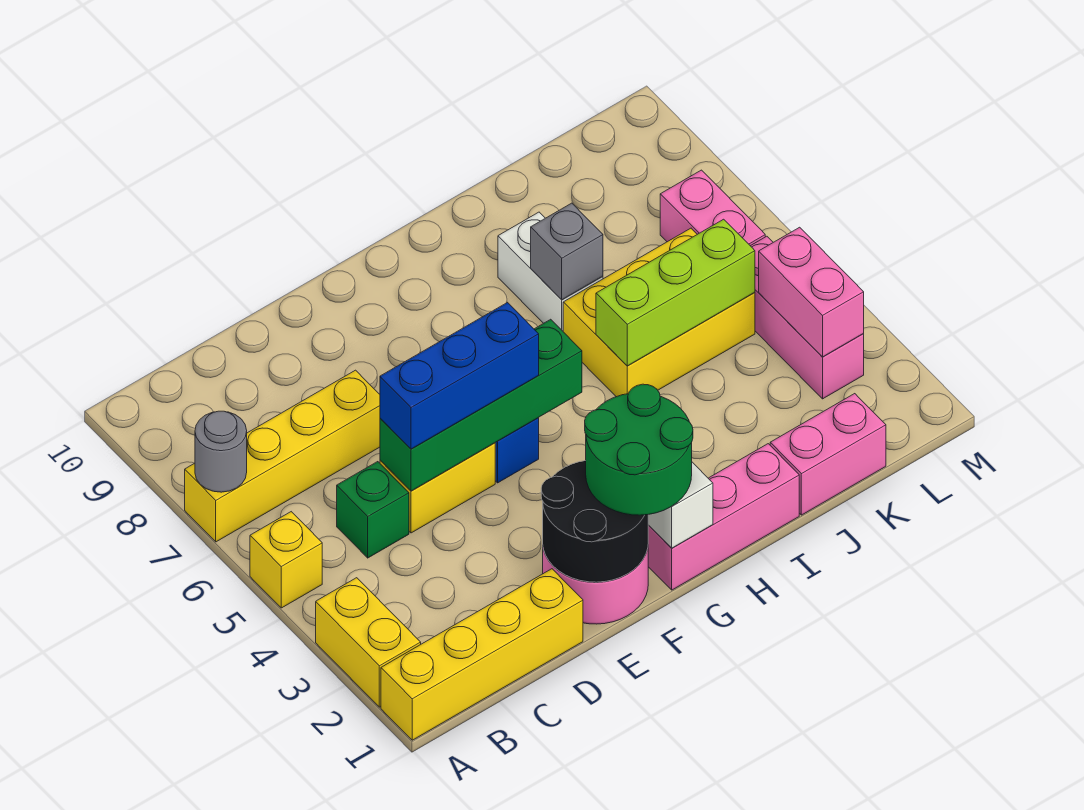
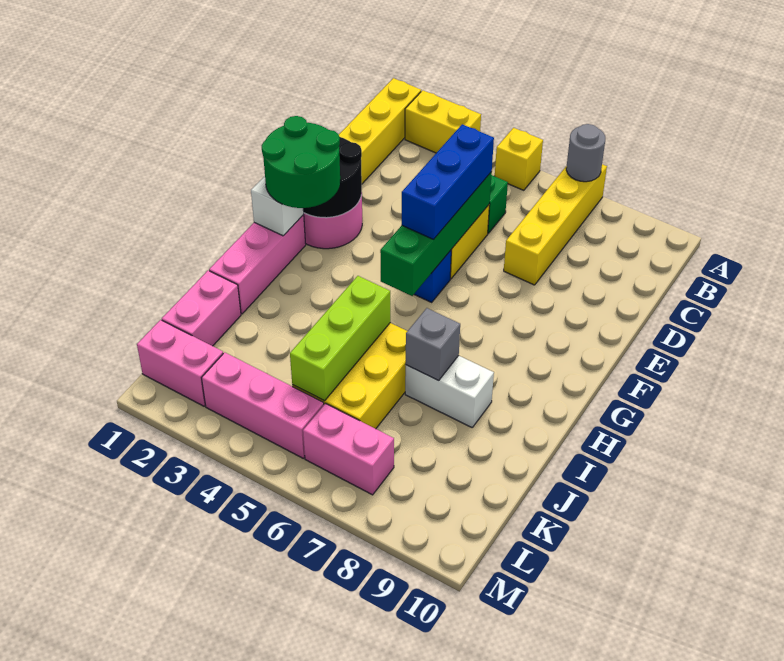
pink 1x2 brick [759,227,864,357] -> pink 1x2 brick moved to [137,320,223,406]

